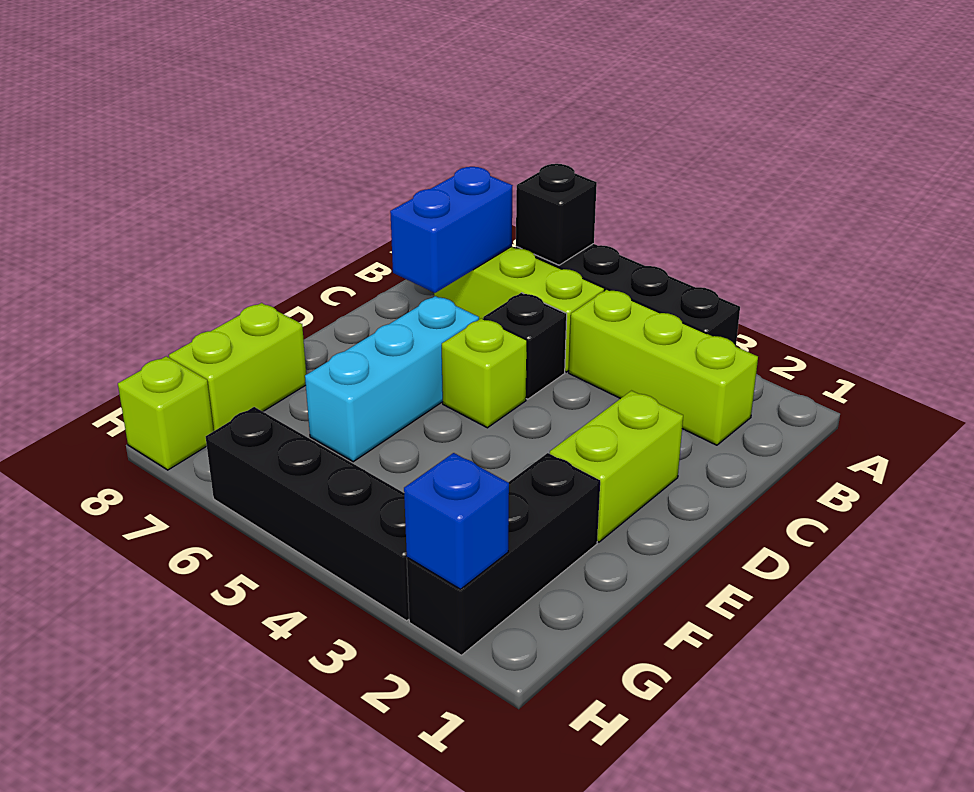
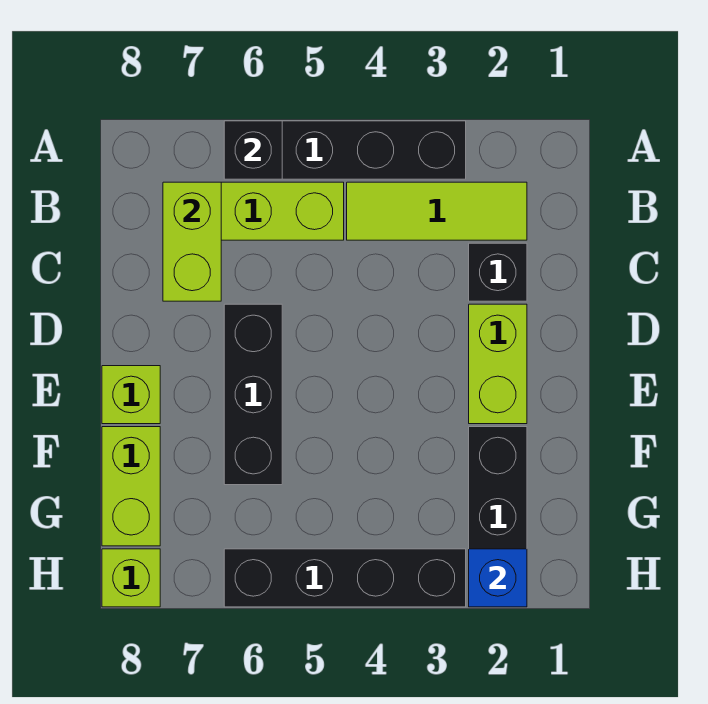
lime 1x3 brick [569,289,758,445] -> lime 1x3 tile [347,182,527,240]
blue 1x2 brick [390,167,513,293] -> lime 1x2 brick [163,182,221,301]
black 1x1 brick [483,293,567,399] -> black 1x1 brick moved to [469,243,527,301]
lime 1x1 brick [442,318,527,428] -> lime 1x1 brick moved to [102,366,160,424]
cyan 1x3 brick [305,296,479,462] -> black 1x3 brick [224,304,282,485]

